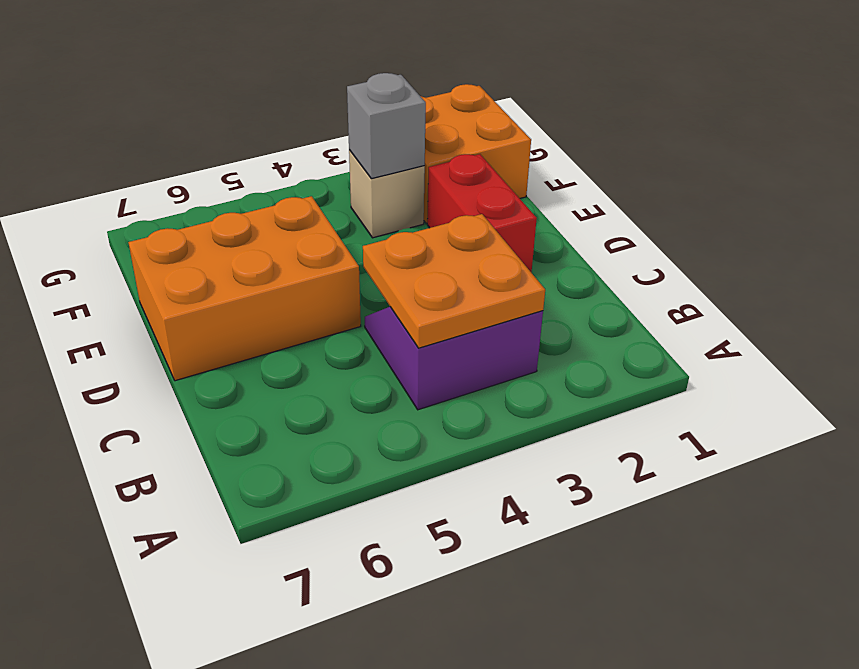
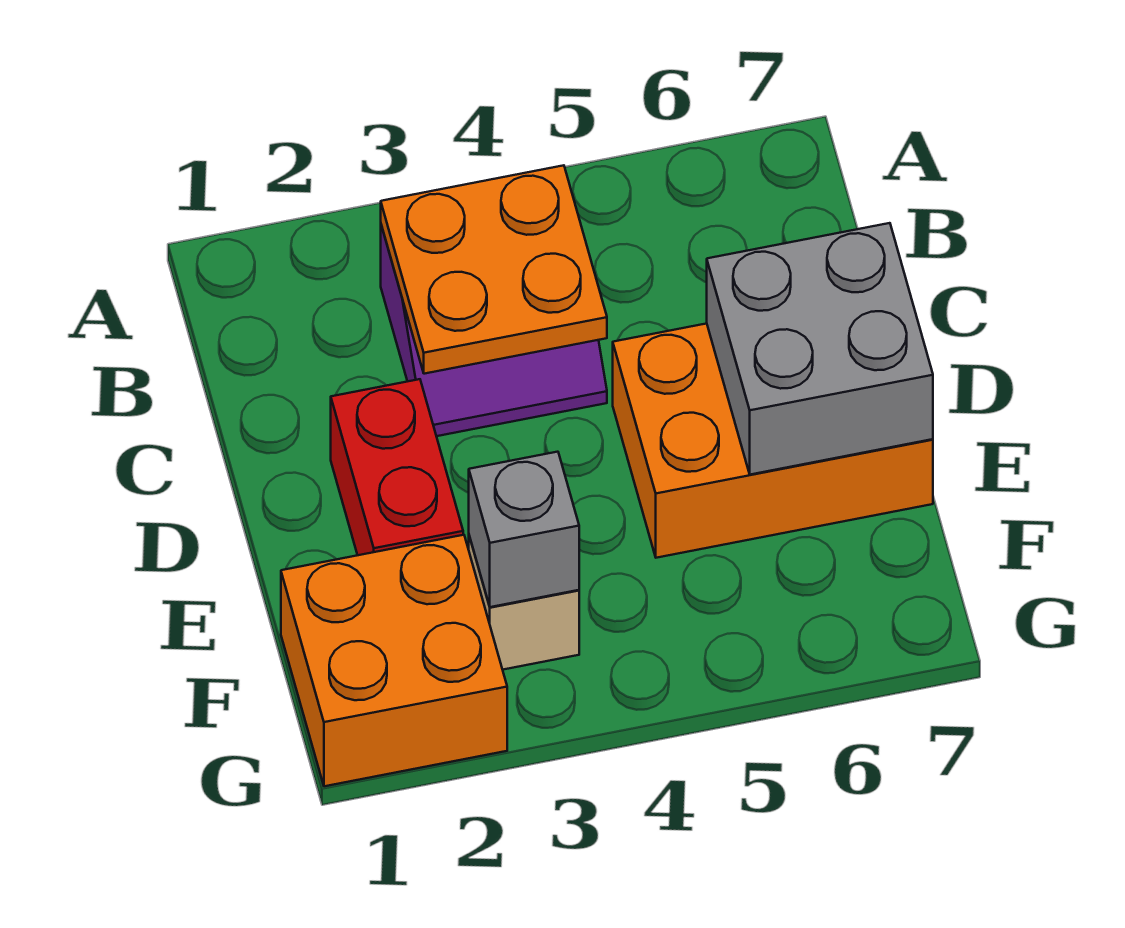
none -> grey 2x2 brick [707,223,933,475]

